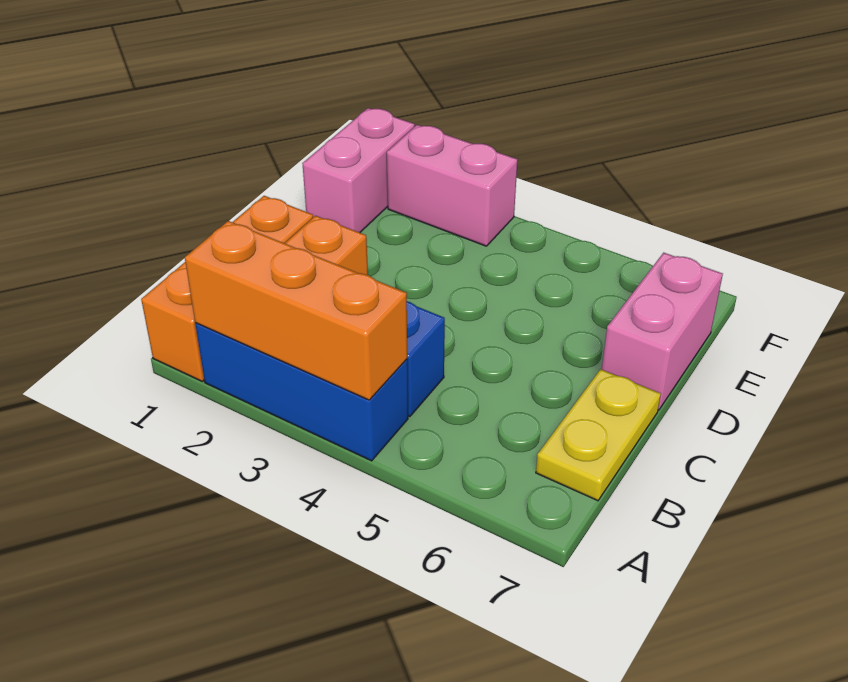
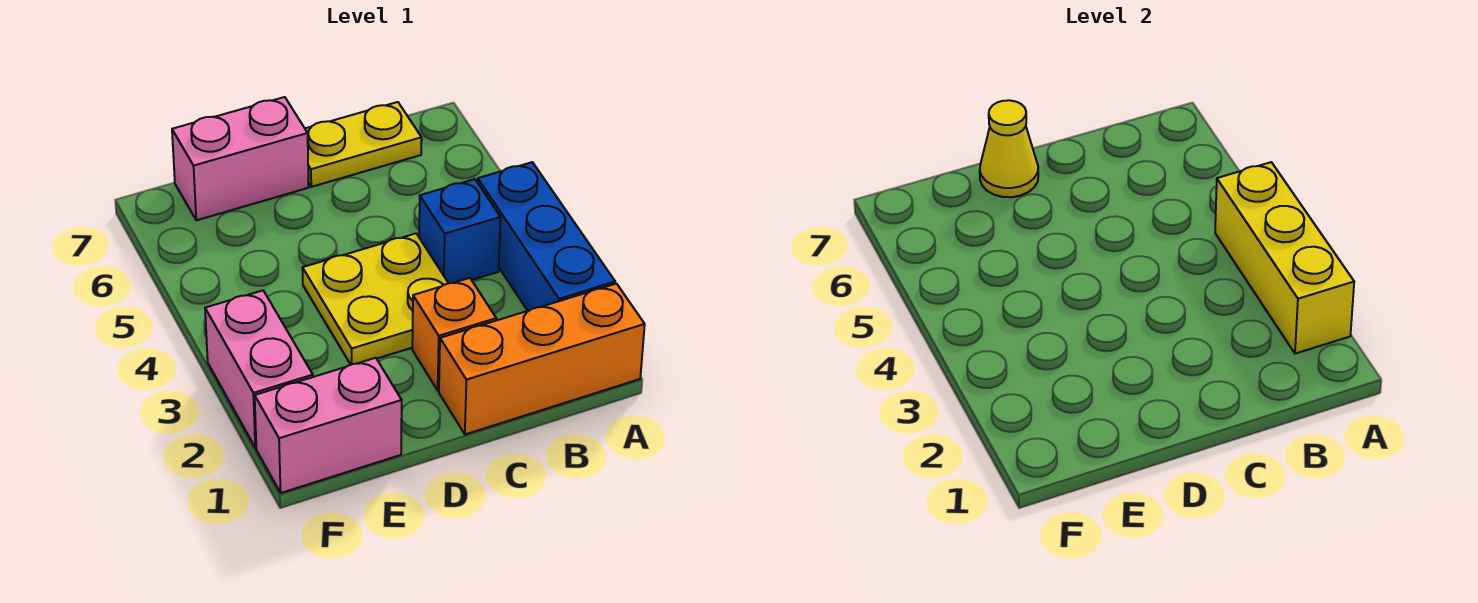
orange 1x3 brick [185,221,407,400] -> yellow 1x3 brick [1215,162,1354,354]
none -> yellow 2x2 plate [302,234,449,365]
none -> yellow 1x1 cone [980,100,1038,197]

